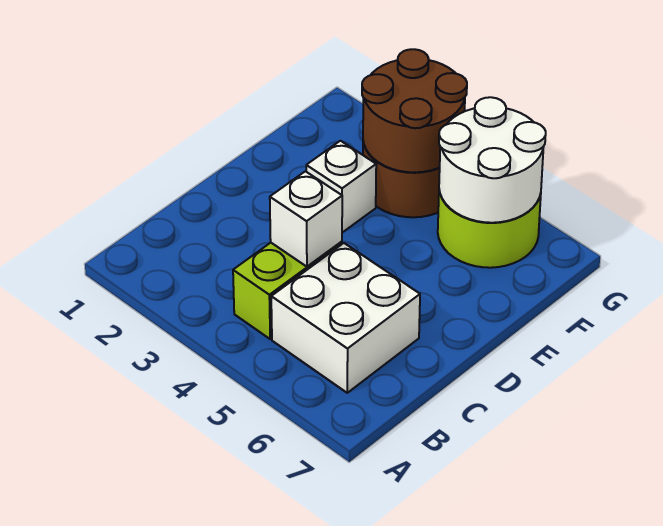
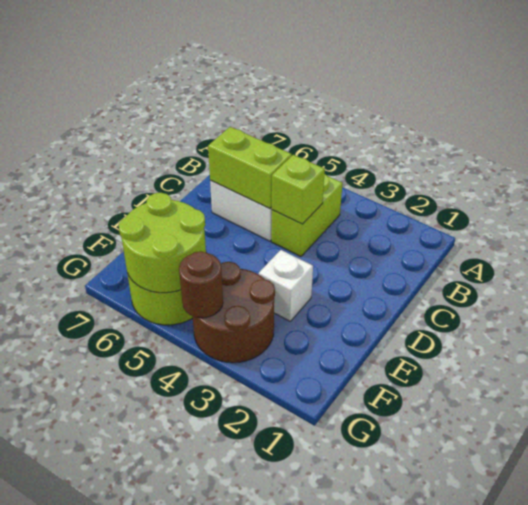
white 1x1 brick [270,171,342,267] -> lime 1x1 brick [271,155,325,224]
none -> lime 1x2 brick [208,127,292,209]
brown 2x2 round brick [362,49,467,172] -> brown 1x1 round brick [179,251,223,318]
white 2x2 round brick [439,97,546,223] -> lime 2x2 round brick [119,193,206,293]

